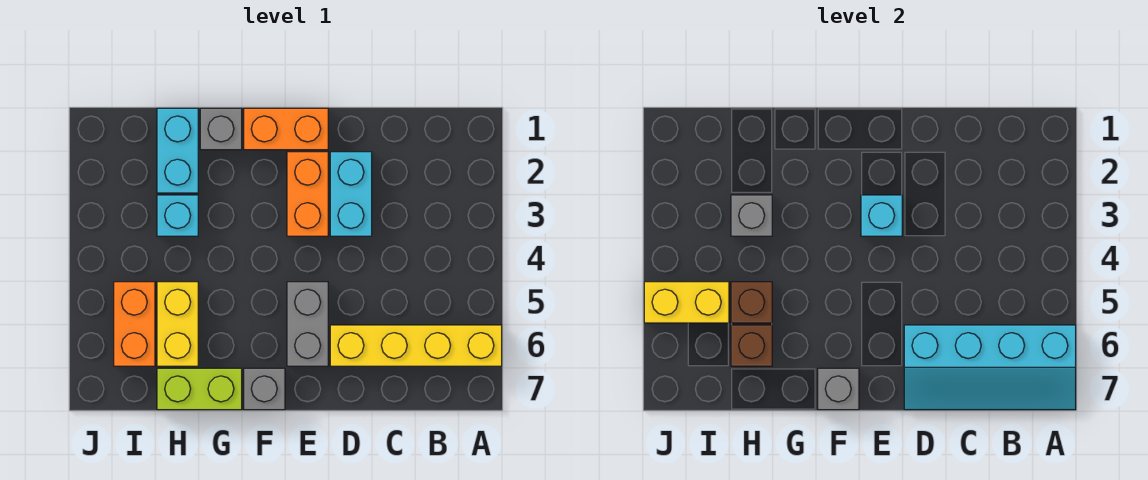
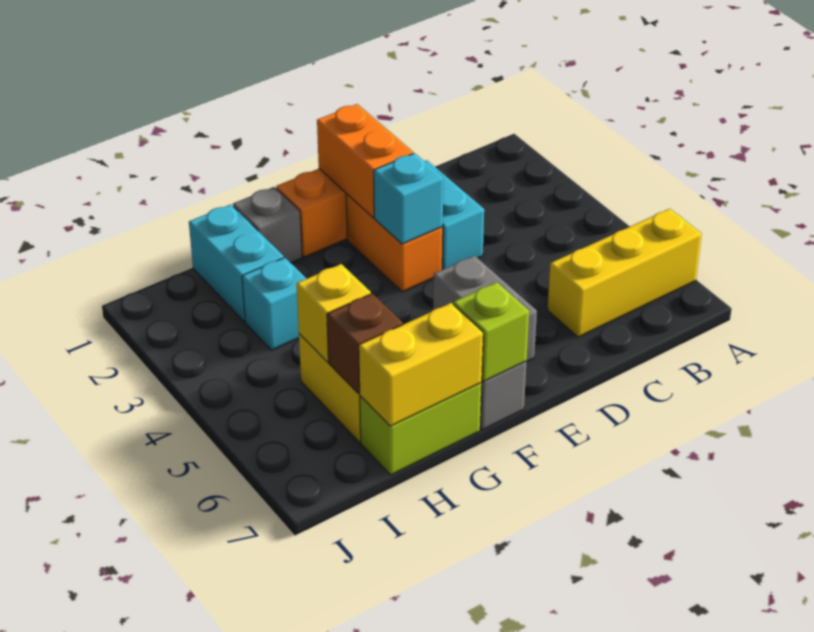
yellow 1x4 brick [330,325,502,366] -> yellow 1x3 brick [548,209,702,337]
cyan 2x4 slope [904,325,1076,410] -> none
grey 1x1 brick [818,368,859,410] -> lime 1x1 brick [453,282,529,381]
grey 1x1 brick [731,195,772,236] -> none
brown 1x1 brick [731,282,772,323] -> yellow 1x1 brick [297,264,371,362]
orange 1x2 brick [114,282,155,366] -> orange 1x2 brick moved to [317,104,413,217]
yellow 1x2 brick [644,282,729,323] -> yellow 1x2 brick moved to [359,303,483,426]

